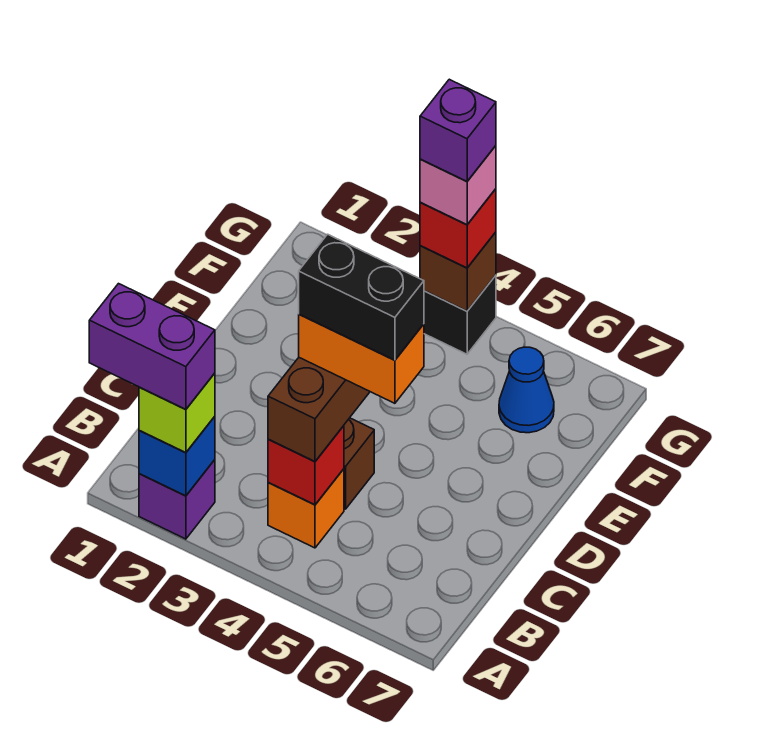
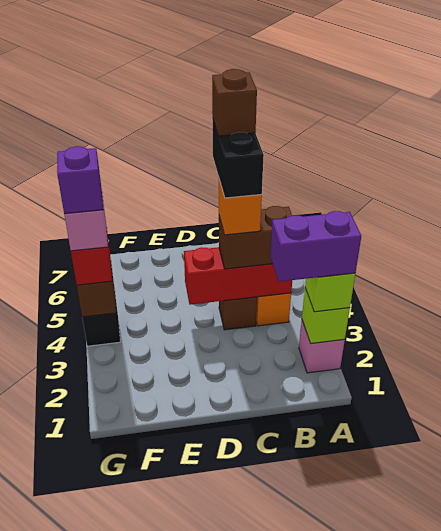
purple 1x2 brick [89,284,215,409] -> purple 1x2 brick turned to [270,211,361,282]
purple 1x1 brick [139,460,215,539] -> pink 1x1 brick [299,321,345,373]
blue 1x1 brick [139,416,215,496] -> lime 1x1 brick [302,288,350,344]
red 1x1 brick [268,426,344,505] -> red 1x3 brick [184,247,292,305]
orange 1x2 brick [299,314,424,403] -> orange 1x1 brick [219,180,262,235]
none -> brown 1x1 brick [212,69,257,136]
blue 1x1 cone [499,347,554,433] -> none

